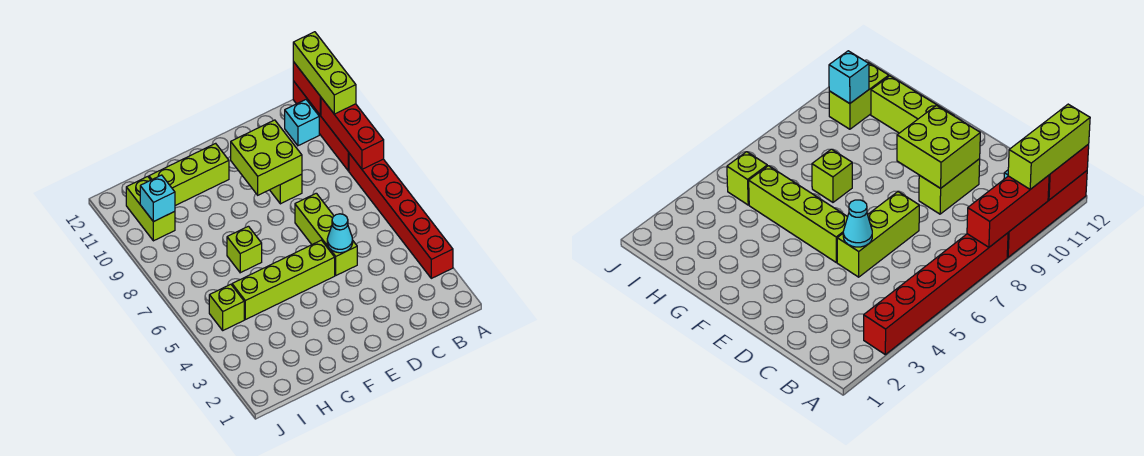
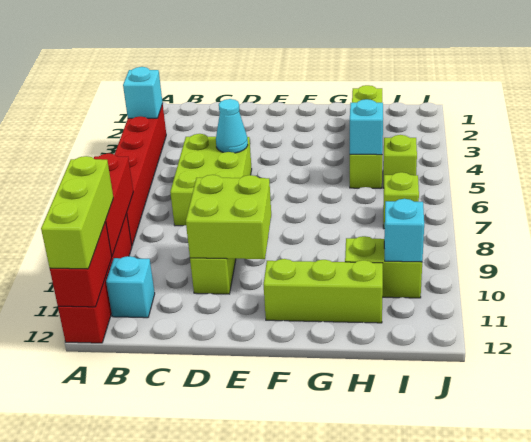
none -> cyan 1x1 brick [123,67,163,118]
lime 1x3 brick [295,193,357,275] -> lime 2x3 brick [170,134,252,226]
lime 1x4 brick [232,240,335,320] -> lime 1x4 brick turned to [350,85,382,188]
lime 1x1 brick [227,226,262,273] -> lime 1x1 brick moved to [383,172,419,229]
none -> cyan 1x1 brick [350,99,383,155]
lime 1x2 brick [126,177,175,241] -> lime 1x2 brick turned to [345,236,422,298]

